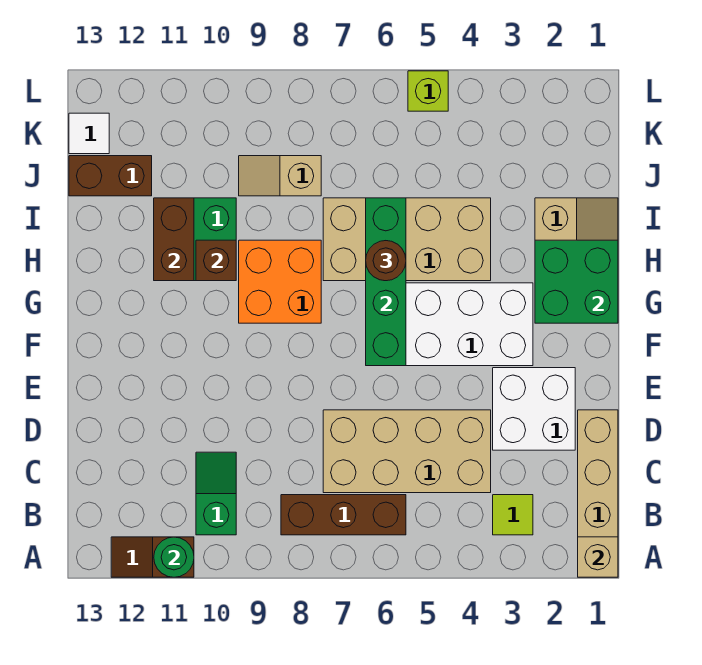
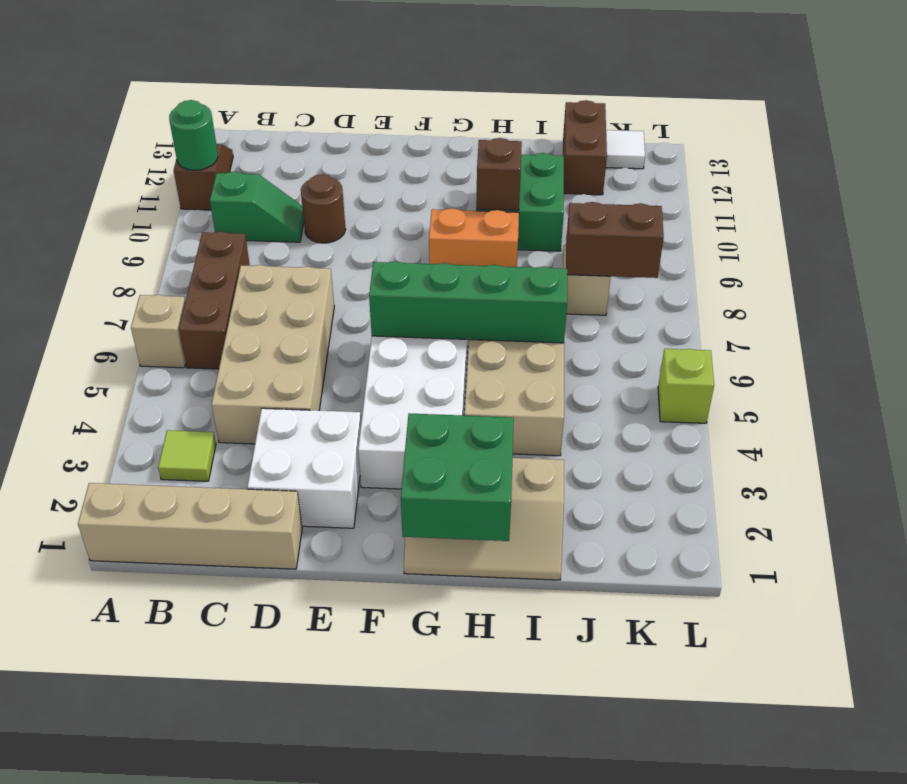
tan 1x1 brick [578,537,618,577] -> tan 1x1 brick moved to [131,295,186,368]
orange 2x2 brick [239,240,321,323] -> orange 1x2 brick [429,208,519,267]
brown 1x1 round brick [366,241,406,281] -> brown 1x1 round brick moved to [301,174,346,243]
brown 1x2 brick [154,198,194,281] -> brown 1x2 brick moved to [566,202,664,278]

